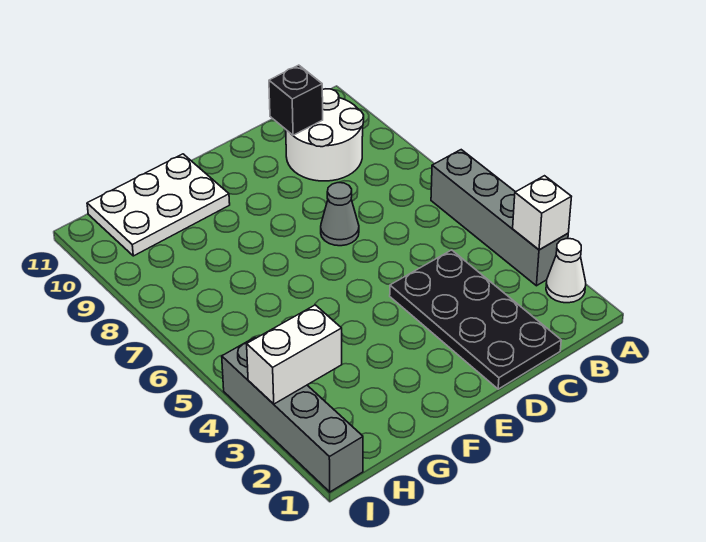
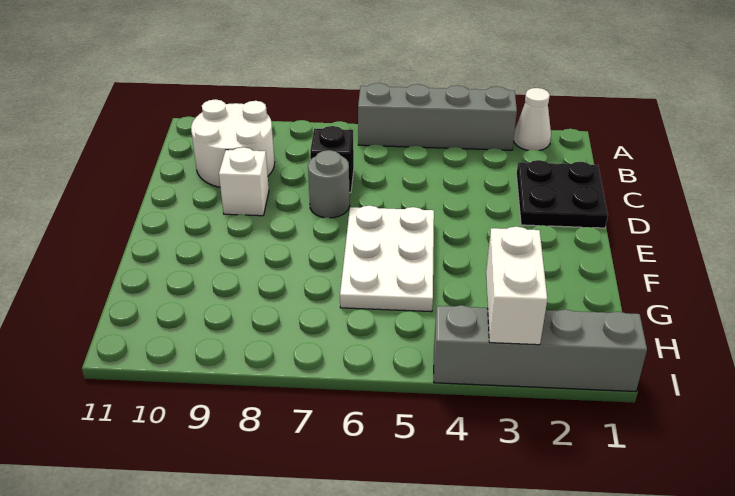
white 1x1 brick [513,176,571,250] -> white 1x1 brick moved to [219,147,269,216]
black 2x4 plate [390,250,561,389] -> black 2x2 plate [517,160,608,228]
black 1x1 brick [269,65,323,135] -> black 1x1 brick moved to [310,126,354,193]
grey 1x1 cone [321,183,359,246] -> grey 1x1 round brick [308,150,350,218]
white 2x3 plate [87,154,230,256] -> white 2x3 plate moved to [340,206,434,312]

